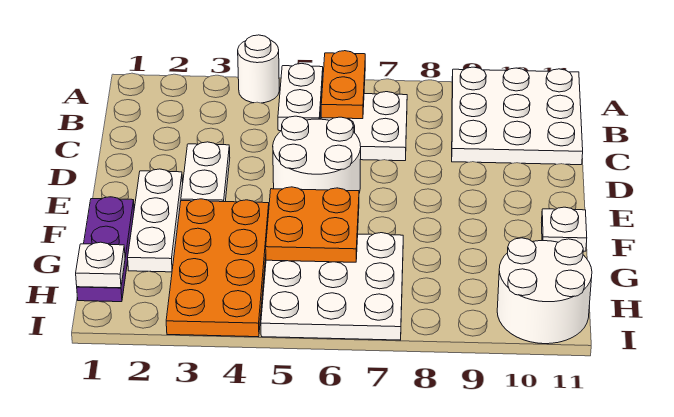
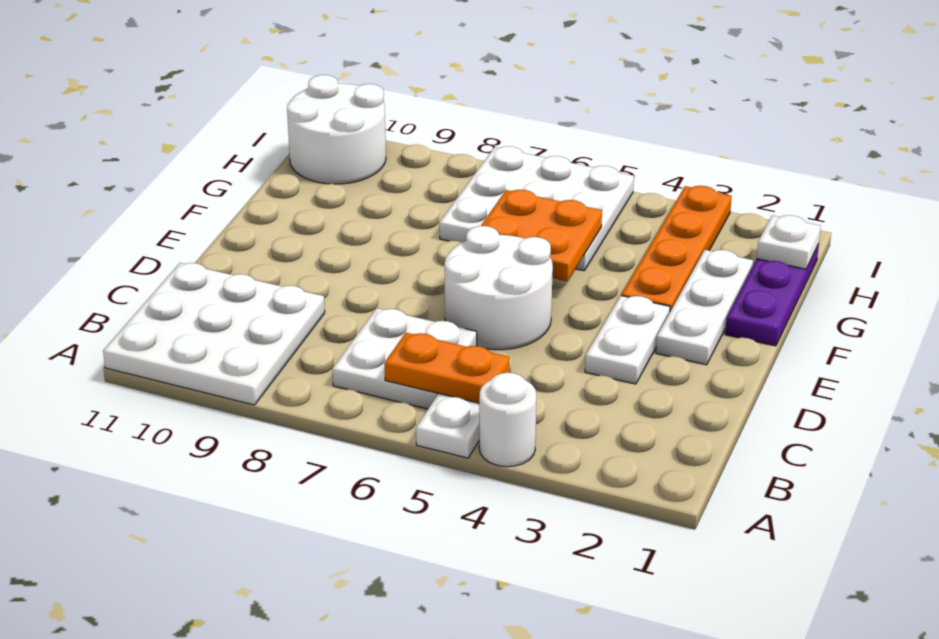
orange 1x2 plate [321,51,365,119] -> orange 1x2 plate turned to [384,333,509,403]
orange 2x4 plate [166,199,269,337] -> orange 1x4 plate [621,186,732,311]
white 1x1 plate [541,207,587,251] -> none

